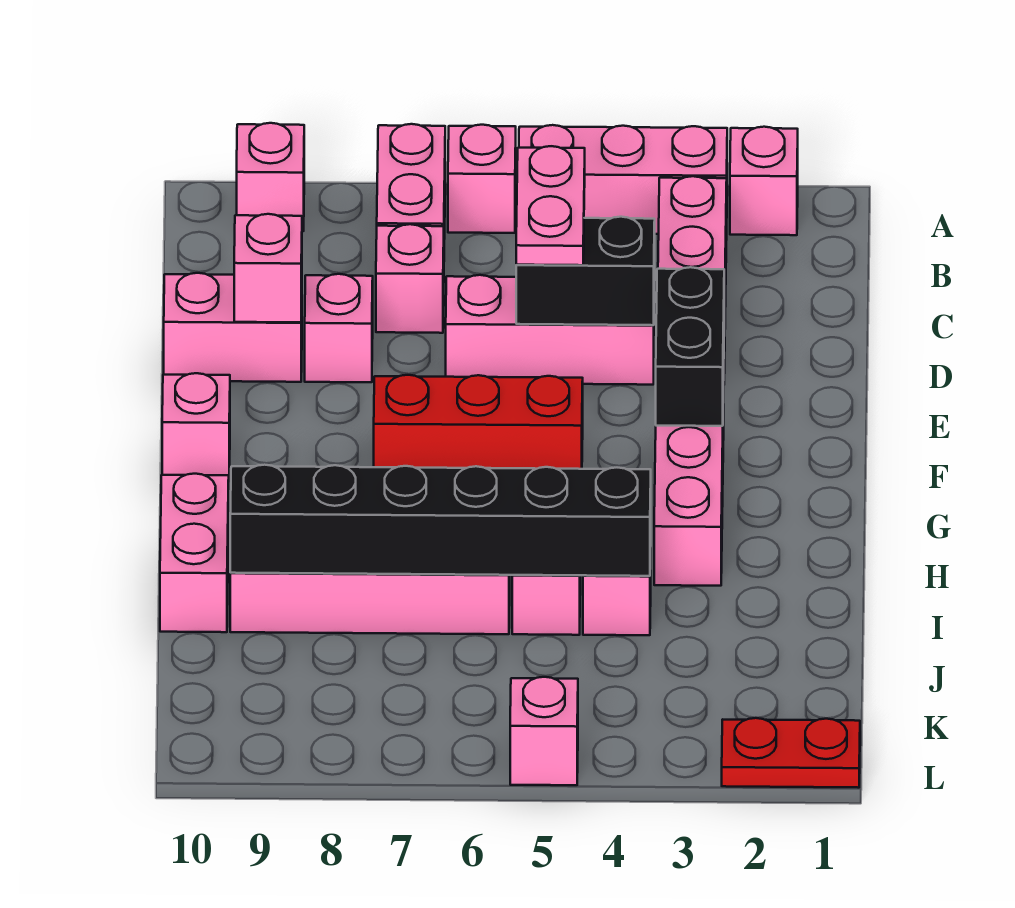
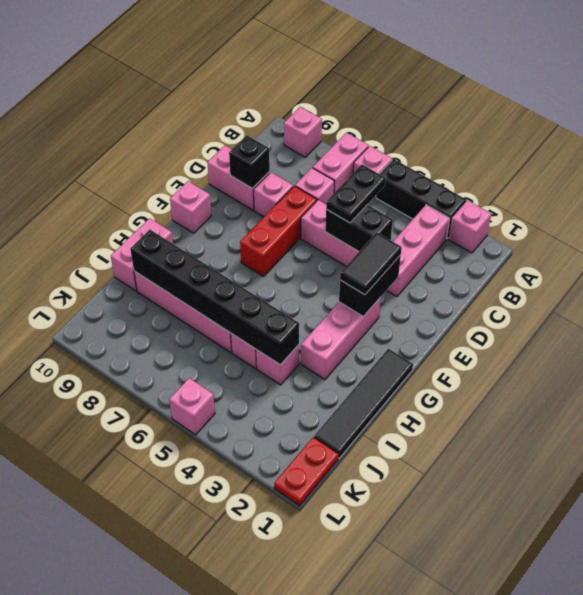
pink 1x3 brick [519,125,727,234] -> black 1x3 brick [376,159,466,239]
pink 1x2 plate [516,146,585,265] -> black 1x2 plate [326,164,386,223]
pink 1x1 brick [234,214,302,322] -> black 1x1 brick [229,135,270,188]
none -> black 1x2 tile [340,233,402,295]
red 1x3 brick [374,375,583,469] -> red 1x3 brick turned to [240,186,317,276]
none -> black 1x4 tile [314,349,413,458]
red 1x2 plate [722,718,860,788] -> red 1x2 plate turned to [274,437,339,506]

